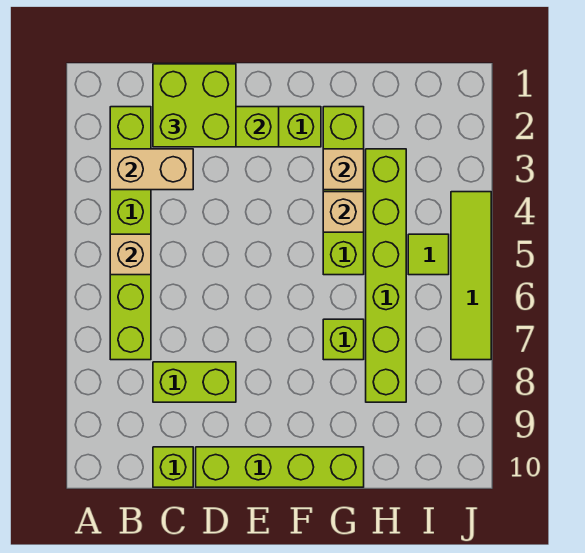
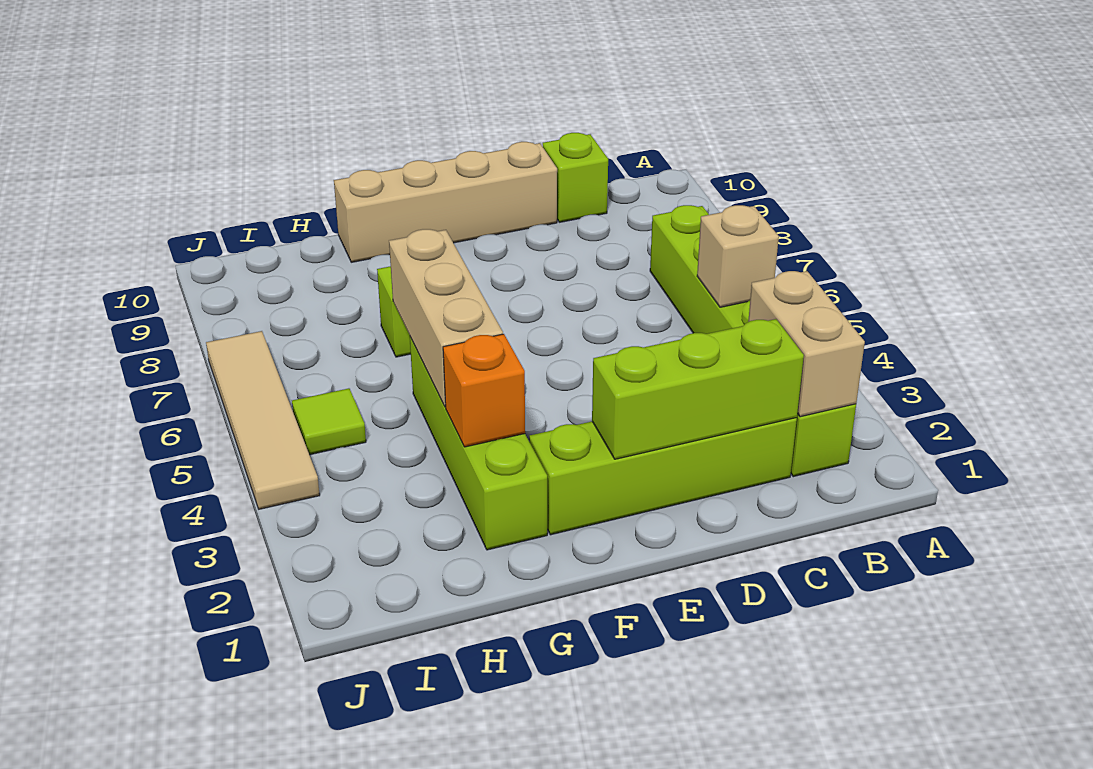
tan 1x2 brick [110,149,193,190] -> tan 1x2 brick turned to [748,271,865,417]
lime 2x2 brick [153,64,236,147] -> none
lime 1x2 brick [153,362,236,402] -> none
lime 1x4 brick [196,447,364,487] -> tan 1x4 brick [334,142,557,262]
tan 1x1 brick [323,149,364,190] -> orange 1x1 brick [443,334,525,447]
tan 1x1 brick [323,192,364,232] -> tan 1x3 brick [389,229,503,407]
lime 1x6 brick [366,149,406,402] -> none
lime 1x4 tile [451,192,491,360] -> tan 1x4 tile [206,331,320,509]

